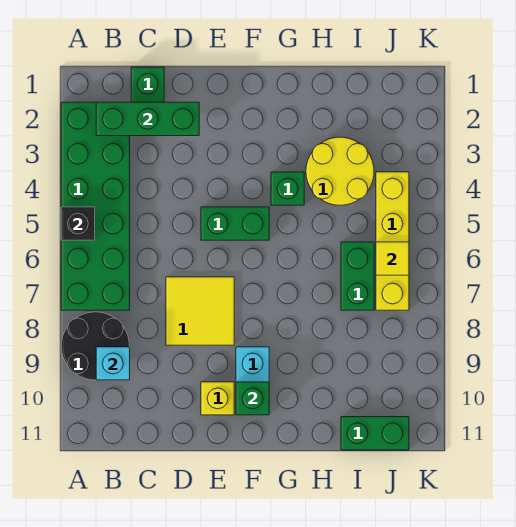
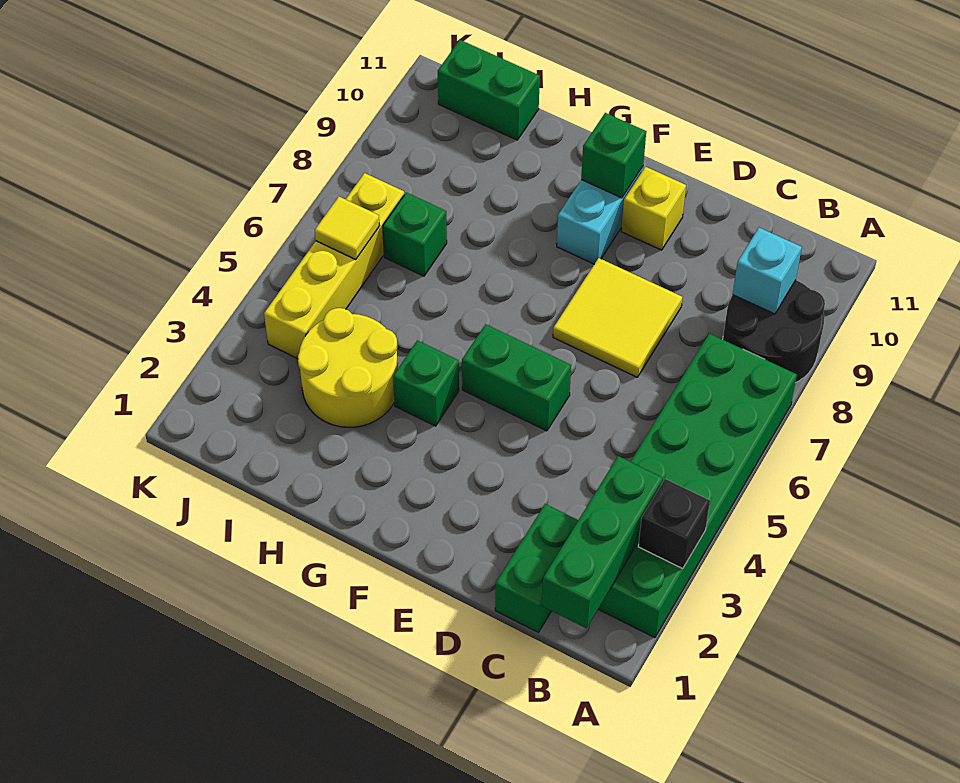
black 1x1 brick [61,207,95,240] -> black 1x1 brick moved to [638,479,710,569]
green 1x3 brick [96,102,199,136] -> green 1x3 brick turned to [542,456,663,628]
green 1x2 brick [341,242,374,310] -> green 1x1 brick [383,192,447,276]

